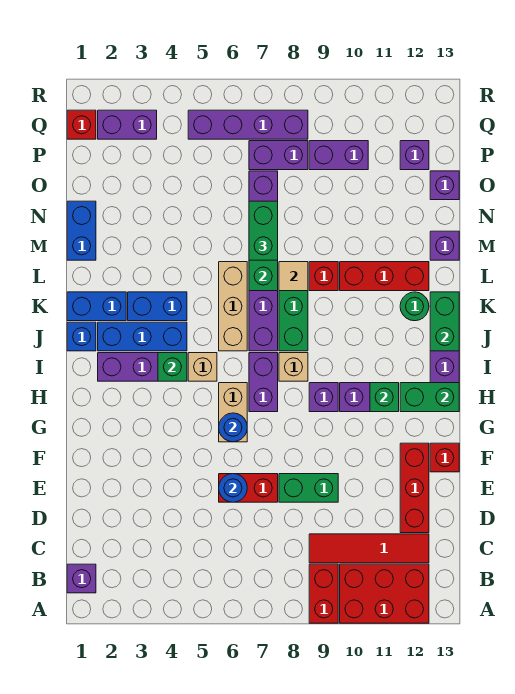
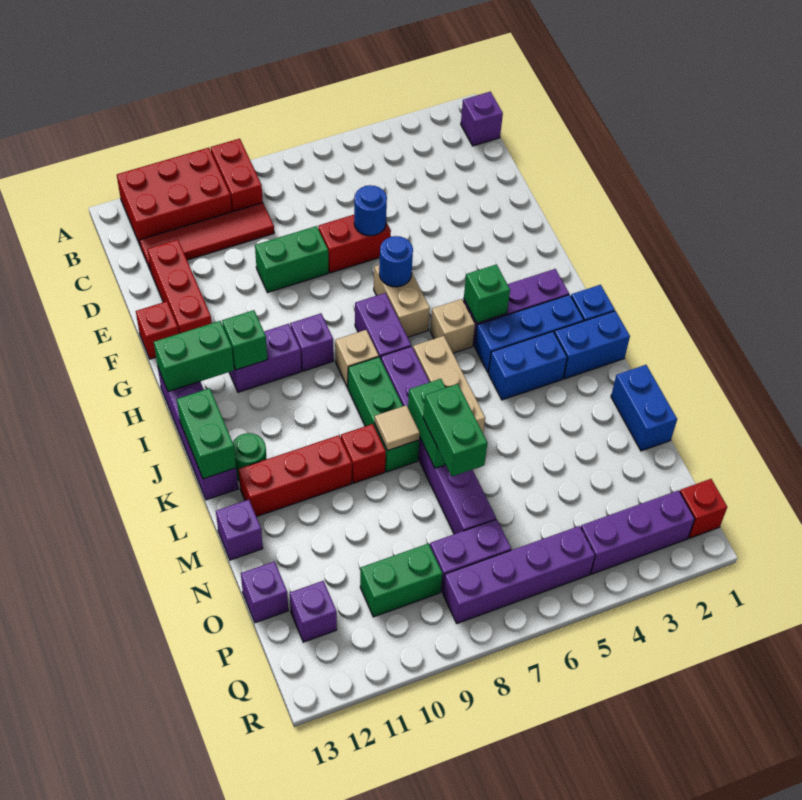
purple 1x2 brick [309,141,368,170] -> green 1x2 brick [360,544,442,617]
purple 1x2 brick [98,110,157,139] -> purple 1x3 brick [581,490,695,574]

